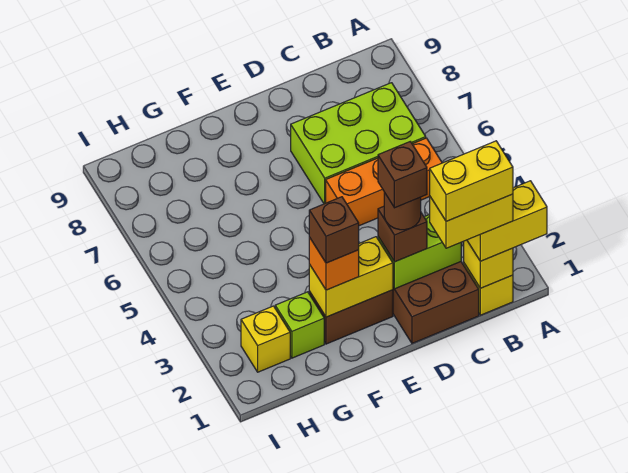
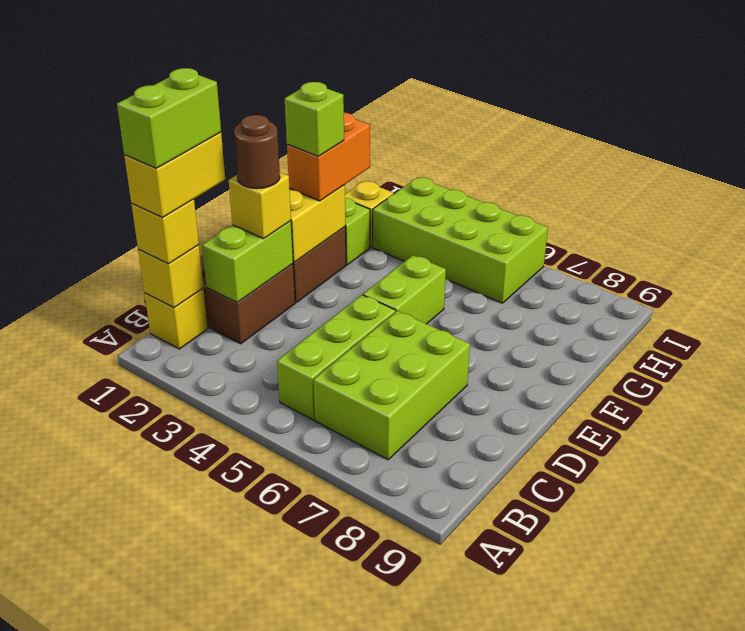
yellow 1x2 brick [467,181,547,261] -> yellow 1x1 brick [131,199,199,264]
yellow 1x2 brick [430,141,513,221] -> lime 1x2 brick [117,68,221,168]
orange 1x3 brick [326,138,442,226] -> lime 1x3 brick [277,295,395,420]
brown 1x1 brick [378,206,427,262] -> yellow 1x1 brick [229,172,291,239]
brown 1x1 brick [378,142,427,208] -> none
none -> lime 1x2 brick [363,255,446,324]
orange 1x1 brick [309,237,359,290] -> orange 1x2 brick [287,113,370,201]
brown 1x1 brick [309,197,359,263] -> lime 1x1 brick [285,82,344,156]
none -> lime 2x4 brick [373,177,548,303]

